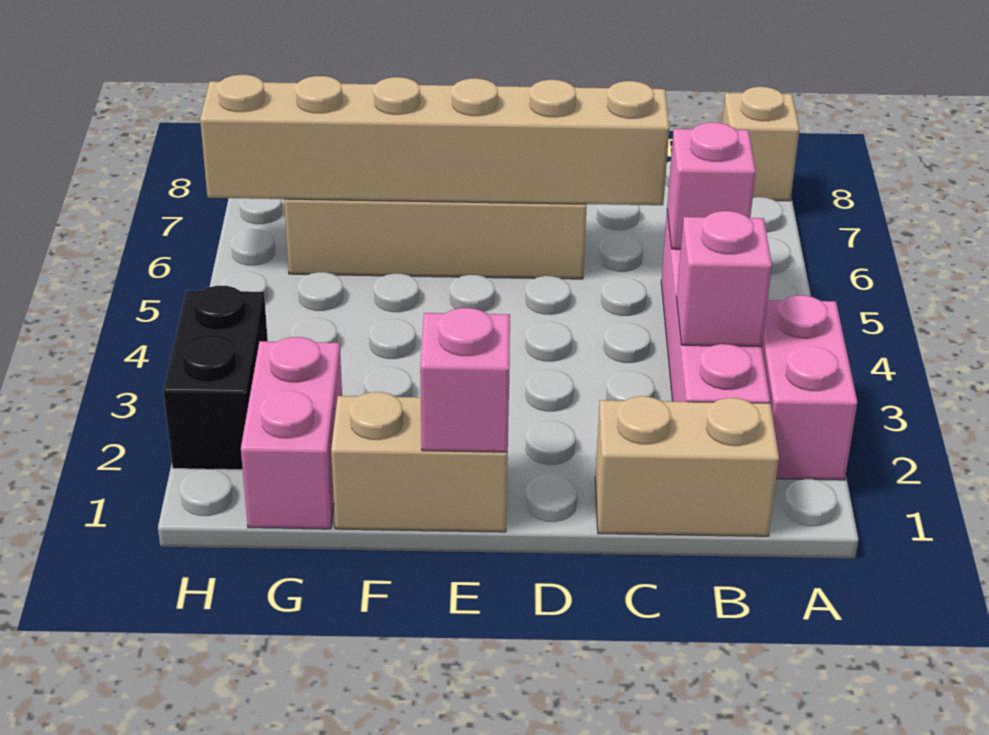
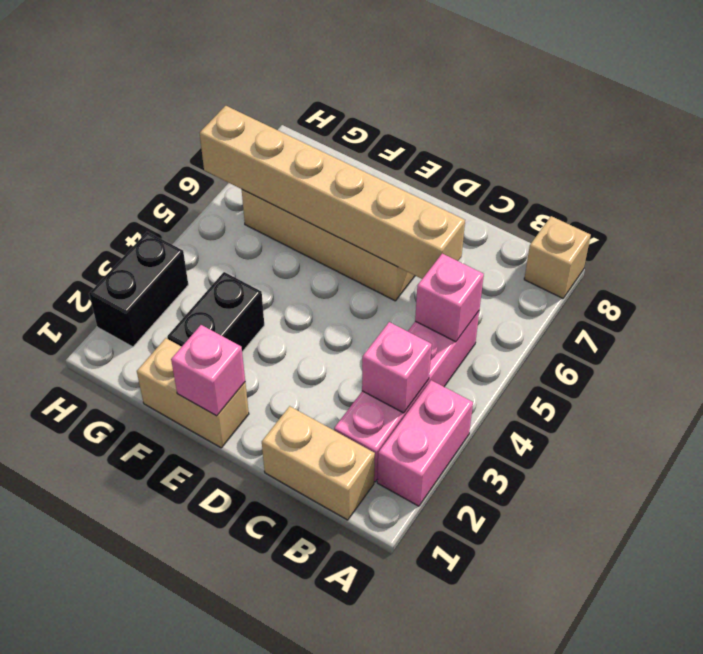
none -> black 1x2 brick [167,272,264,352]
pink 1x2 brick [241,337,342,529] -> none

